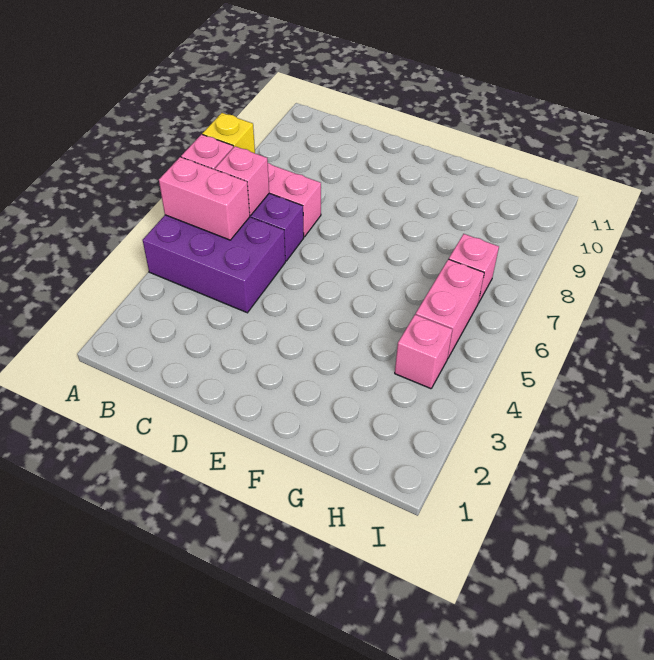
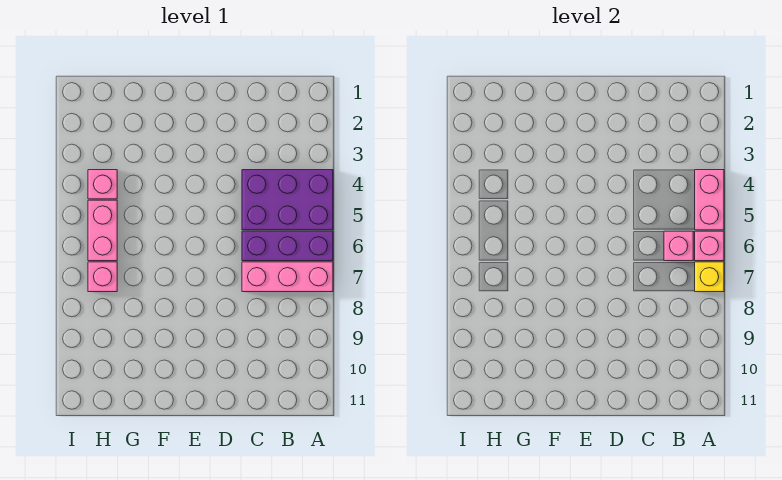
pink 1x2 brick [159,157,250,240] -> pink 1x2 brick turned to [695,170,724,230]

